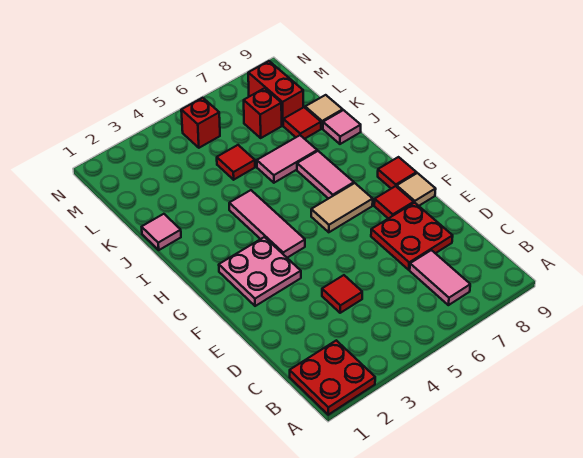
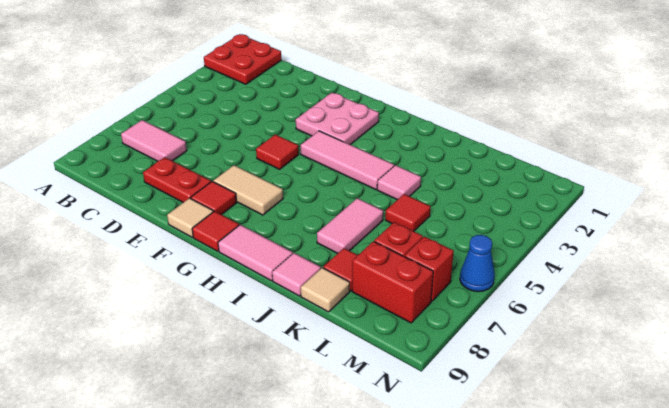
red 1x1 tile [322,275,362,313] -> red 1x1 tile moved to [256,135,299,169]
red 2x2 plate [371,203,453,270] -> red 1x2 plate [143,157,211,203]
tan 1x2 tile [311,183,373,232] -> tan 1x2 tile turned to [213,165,283,215]
pink 1x2 tile [297,151,354,199] -> pink 1x2 tile moved to [218,225,293,281]
pink 1x1 tile [142,214,181,250] -> pink 1x1 tile moved to [377,165,421,200]
red 1x1 brick [181,98,220,148] -> red 1x1 brick moved to [405,237,454,302]
none -> blue 1x1 cone [460,235,495,292]

